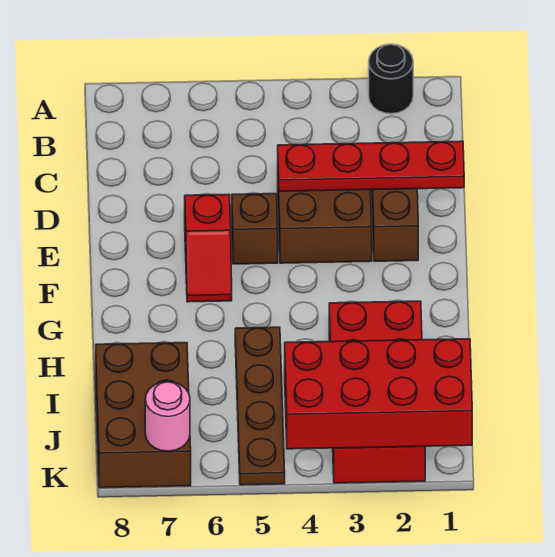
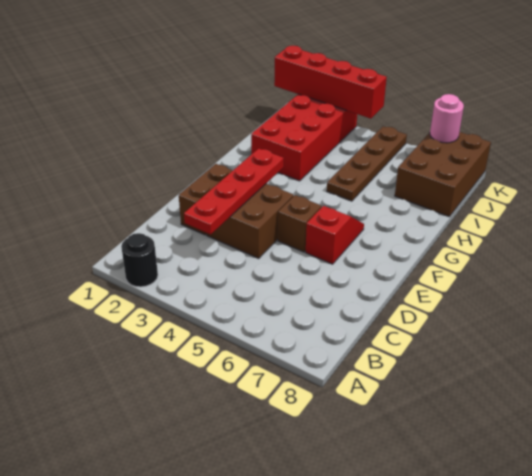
red 1x4 plate [278,141,464,191] -> red 1x4 plate turned to [184,148,284,235]
red 2x4 brick [285,339,472,449] -> red 1x4 brick [274,46,387,119]

